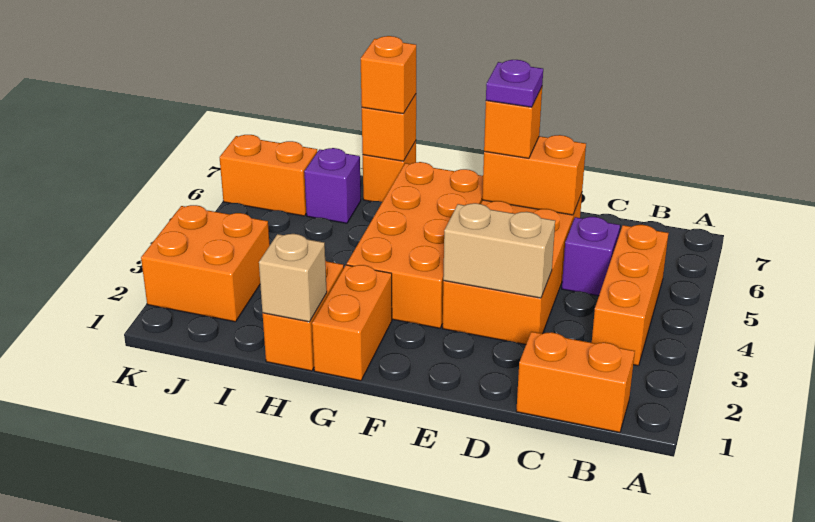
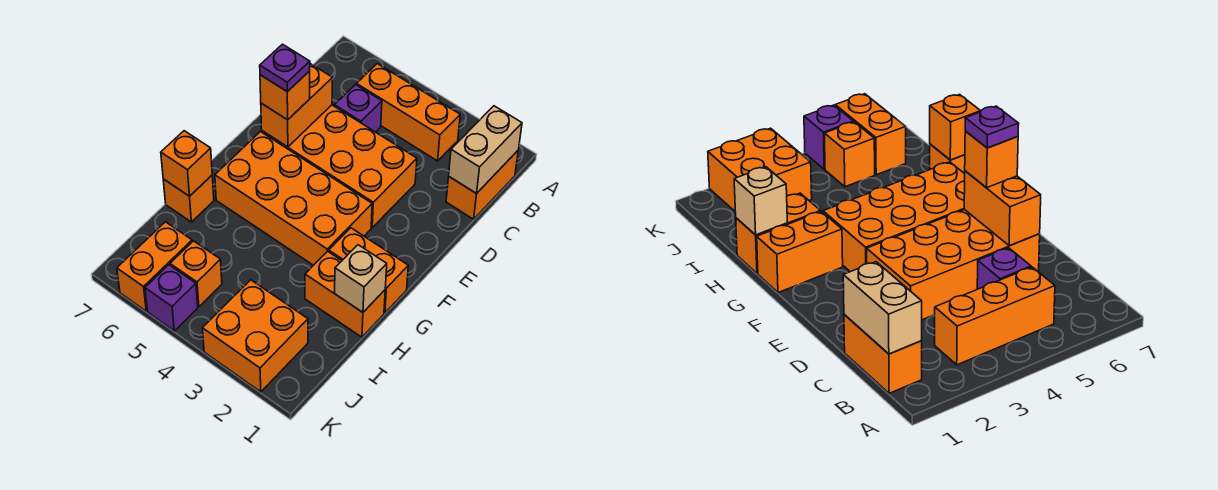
tan 1x2 brick [443,203,555,298] -> tan 1x2 brick moved to [449,106,522,194]
orange 1x1 brick [361,36,416,114] -> orange 1x1 brick moved to [170,241,222,307]
purple 1x1 brick [304,148,361,223] -> purple 1x1 brick moved to [145,265,198,331]

